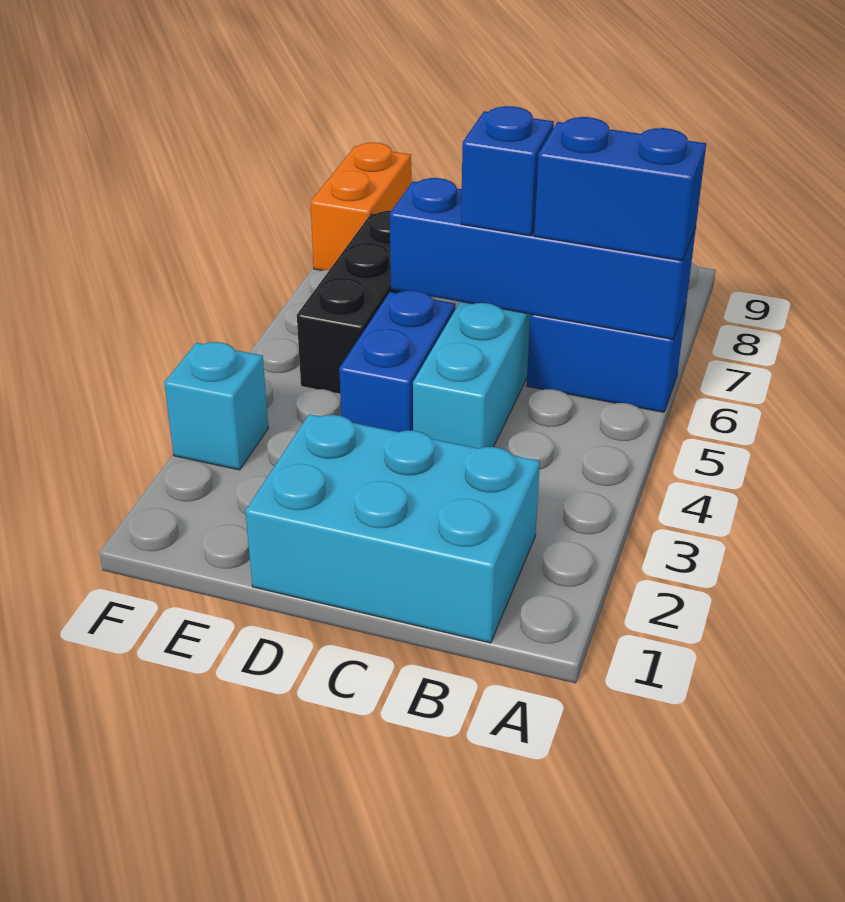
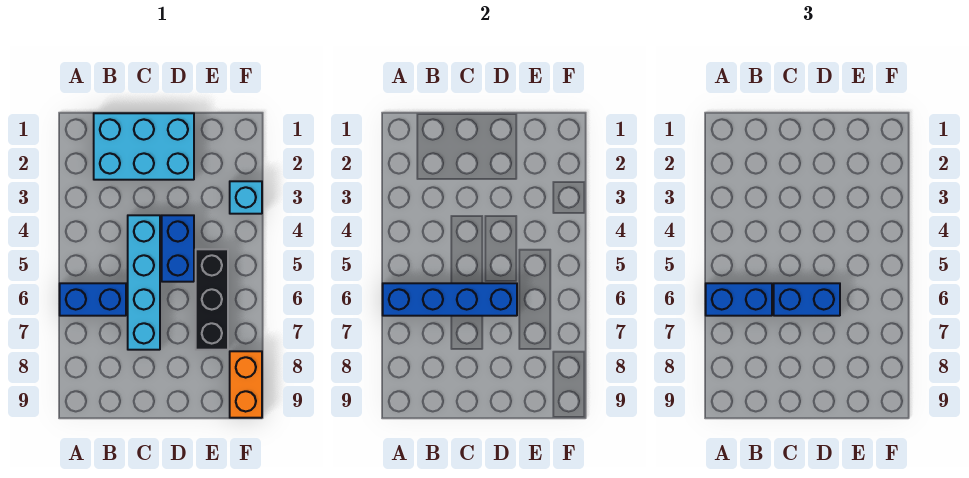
blue 1x1 brick [461,106,554,236] -> blue 1x2 brick [774,283,840,316]

